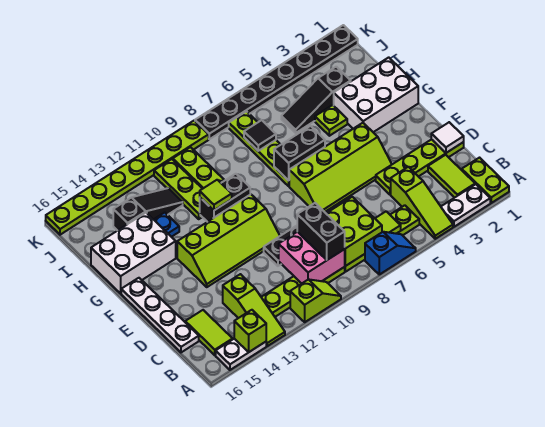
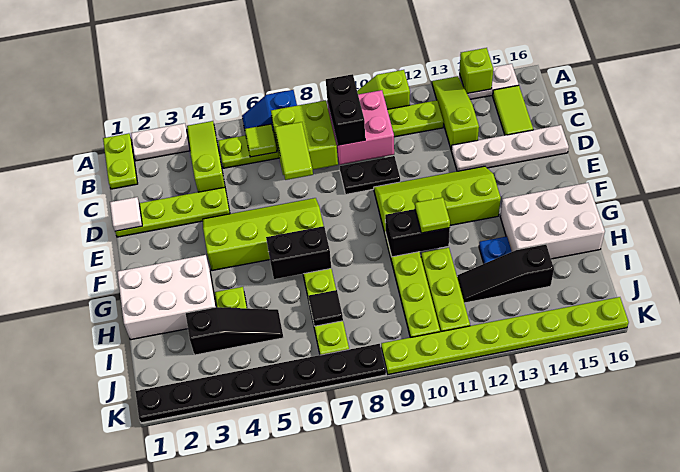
lime 1x2 tile [428,155,475,198] -> lime 1x2 tile moved to [275,122,313,180]
white 1x4 plate [121,278,199,352] -> white 1x4 plate turned to [451,125,569,171]

